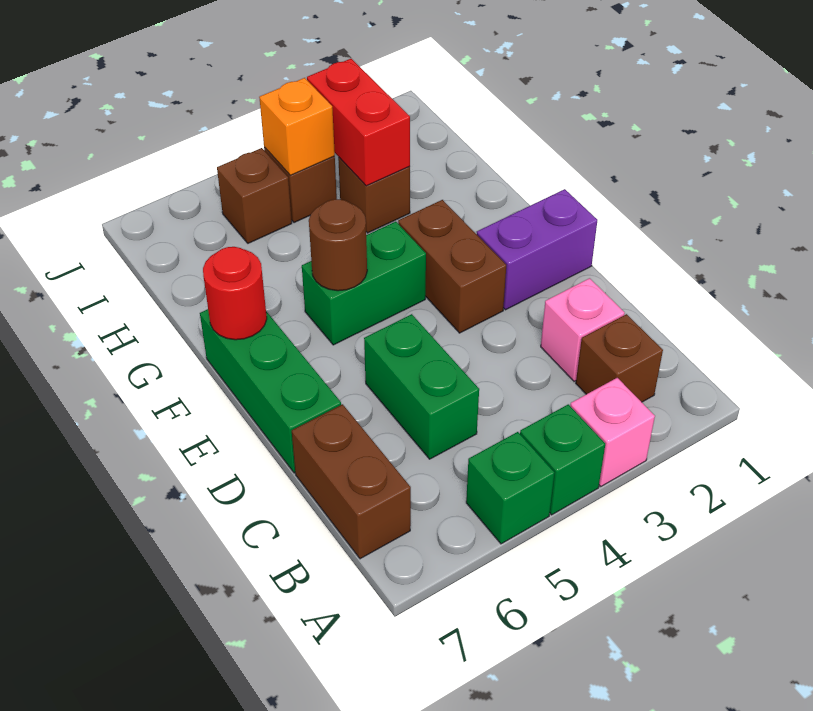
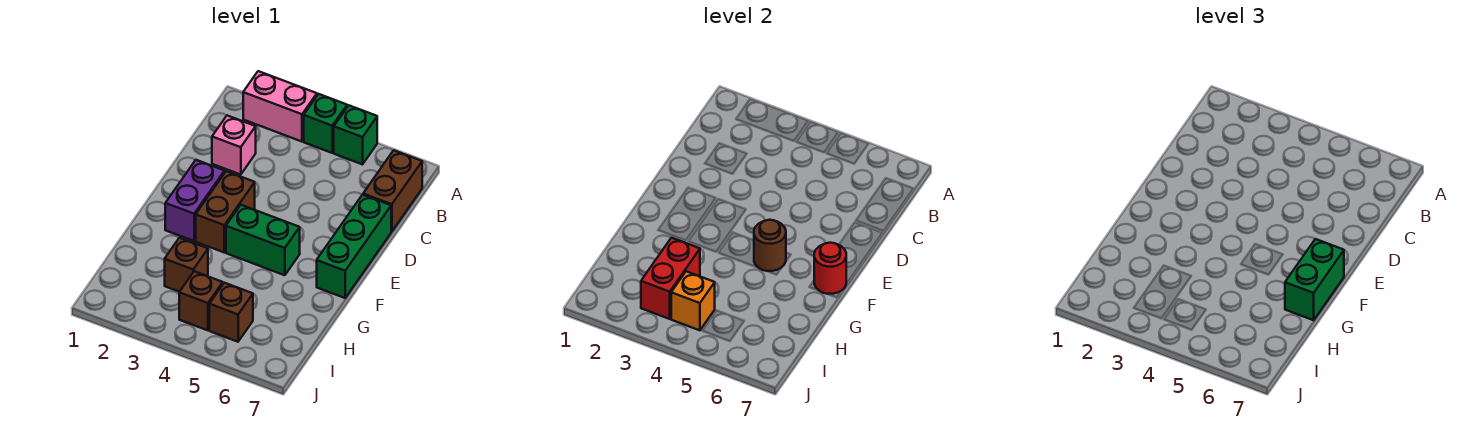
pink 1x1 brick [570,378,655,486] -> pink 1x2 brick [243,71,317,142]
brown 1x1 brick [576,314,663,402] -> none
green 1x2 brick [364,314,479,459] -> green 1x2 brick moved to [1285,239,1344,320]
purple 1x2 brick [477,189,597,310] -> purple 1x2 brick turned to [165,160,225,241]

